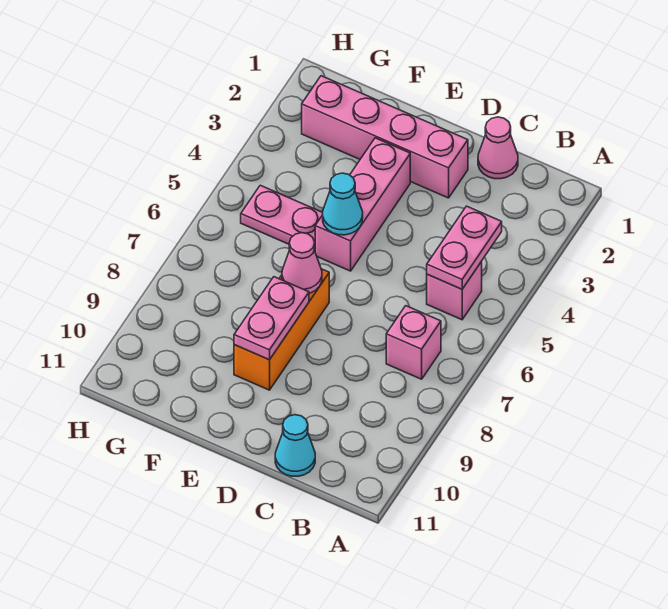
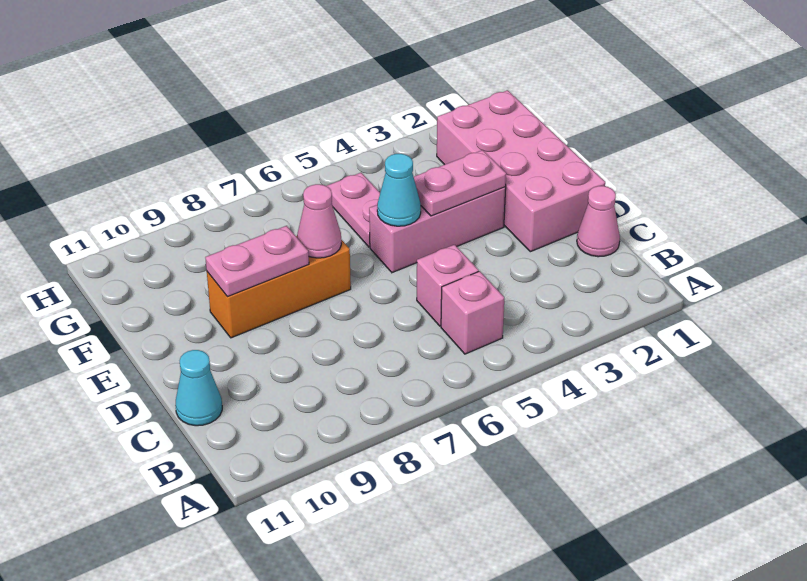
pink 1x2 plate [427,206,502,289] -> pink 1x2 plate moved to [414,150,506,216]
pink 1x1 brick [386,306,441,379] -> pink 1x1 brick moved to [417,245,479,326]
pink 1x4 brick [302,76,468,198] -> pink 2x4 brick [437,90,605,252]

